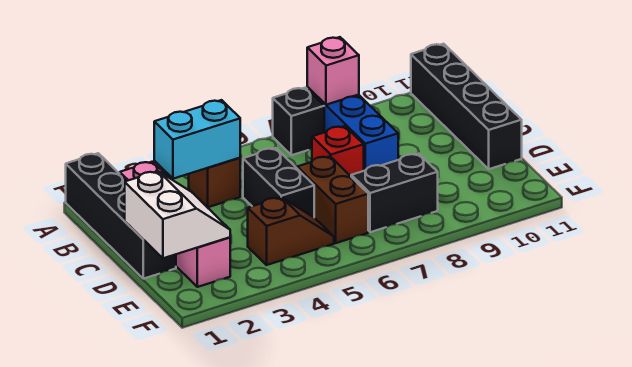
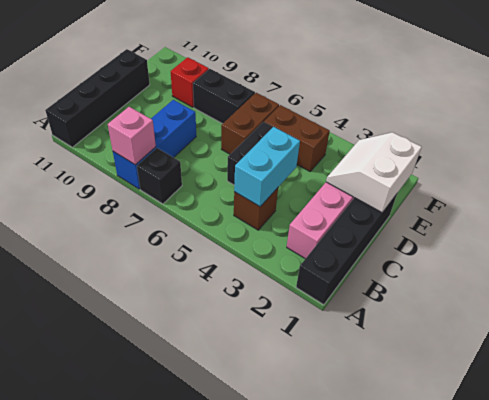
cyan 1x2 brick [154,100,240,179] -> cyan 1x2 brick turned to [234,127,300,207]
red 1x1 brick [312,126,364,176] -> red 1x1 brick moved to [171,57,209,107]
brown 1x2 slope [248,197,334,265] -> brown 1x2 brick [264,105,330,171]

